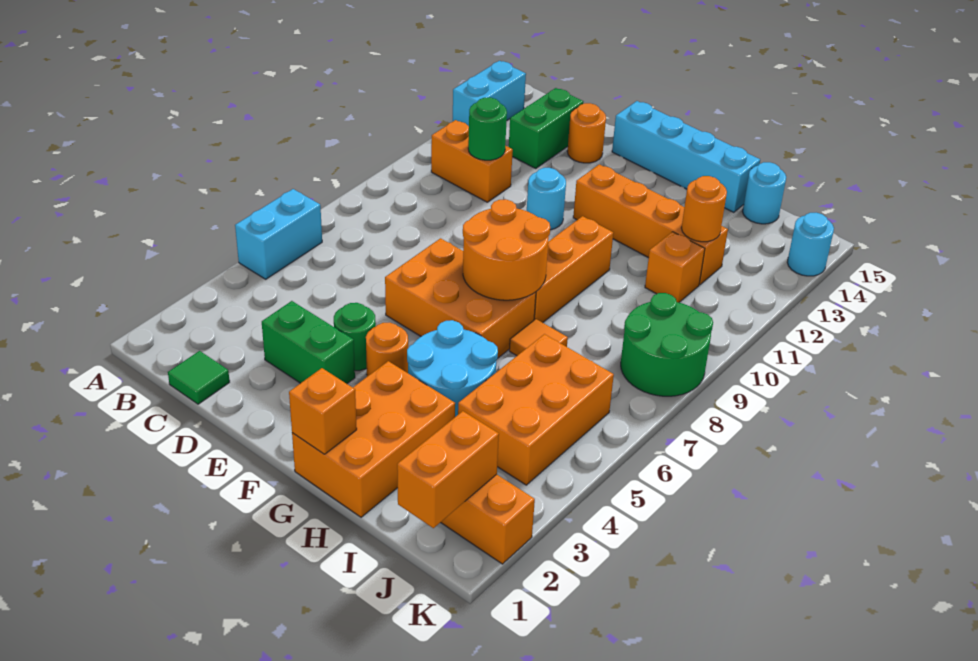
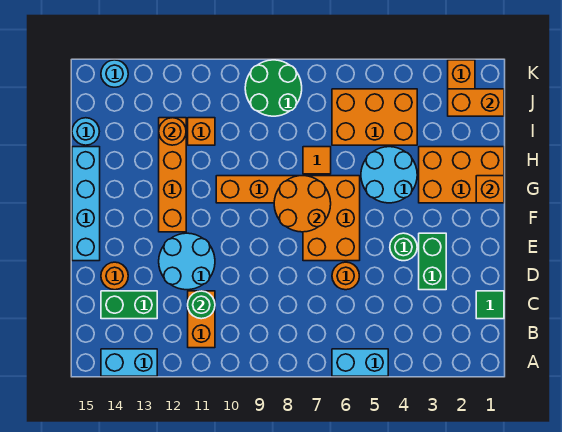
cyan 1x1 round brick [527,168,566,230] -> cyan 2x2 round brick [159,233,215,290]
orange 1x1 round brick [366,323,408,376] -> orange 1x1 round brick moved to [332,262,359,290]

